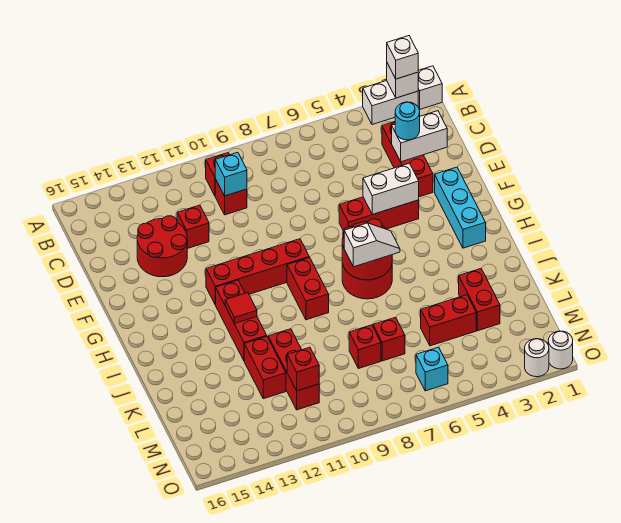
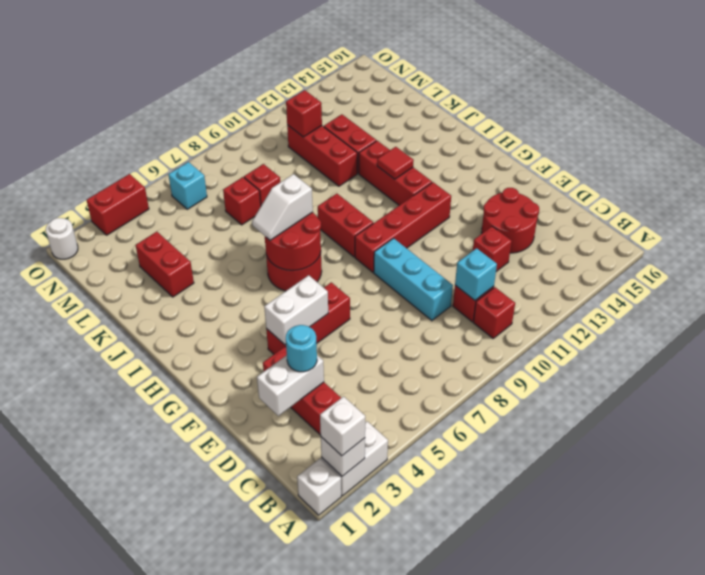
cyan 1x3 brick [435,167,486,248] -> cyan 1x3 brick moved to [374,238,453,321]
red 1x2 brick [421,295,476,346] -> red 1x2 brick moved to [87,174,149,235]
white 1x1 round brick [525,339,549,377] -> none

